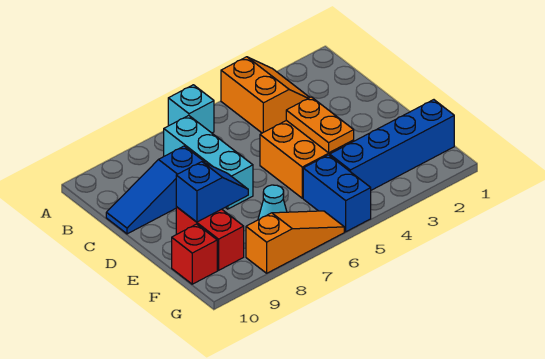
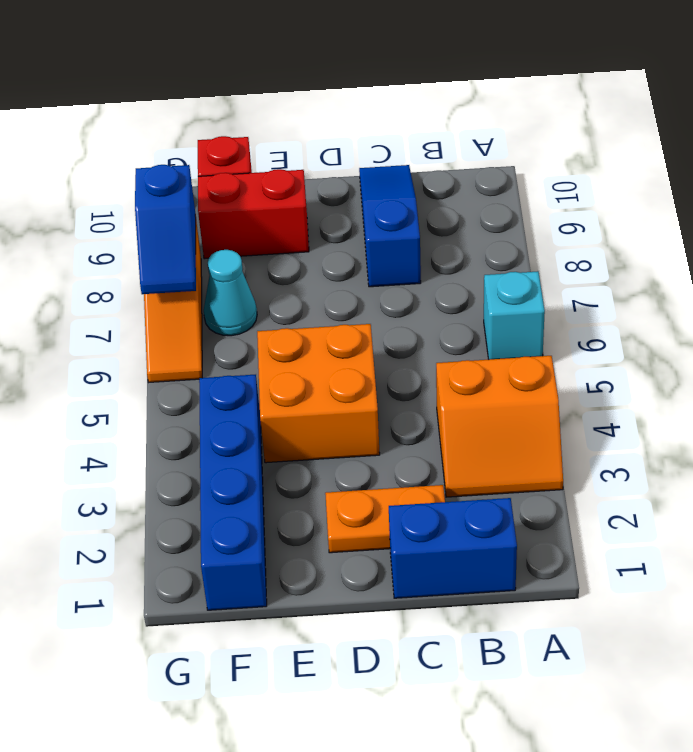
cyan 1x3 brick [164,115,253,209] -> none
orange 1x2 plate [286,97,354,153] -> orange 1x2 plate moved to [325,485,445,553]
blue 1x2 slope [176,162,248,222] -> blue 1x2 slope moved to [135,165,196,294]
blue 1x2 brick [303,155,371,232] -> blue 1x2 brick moved to [389,498,517,598]

